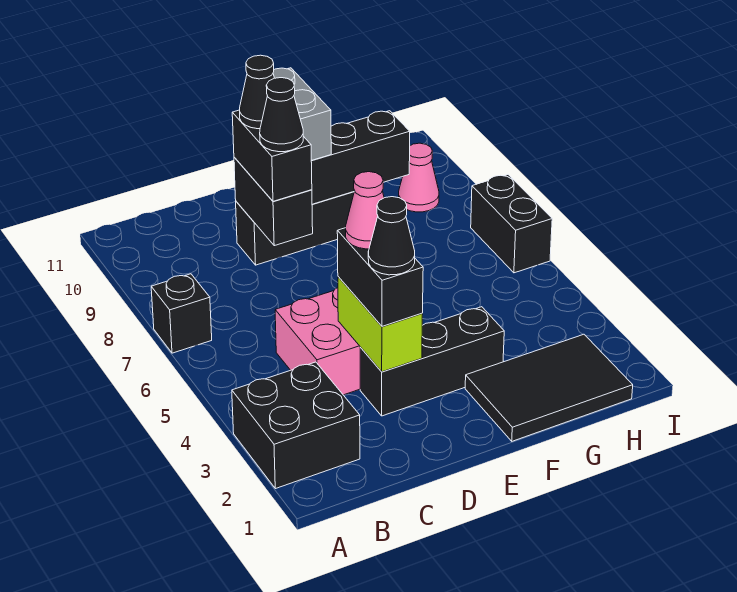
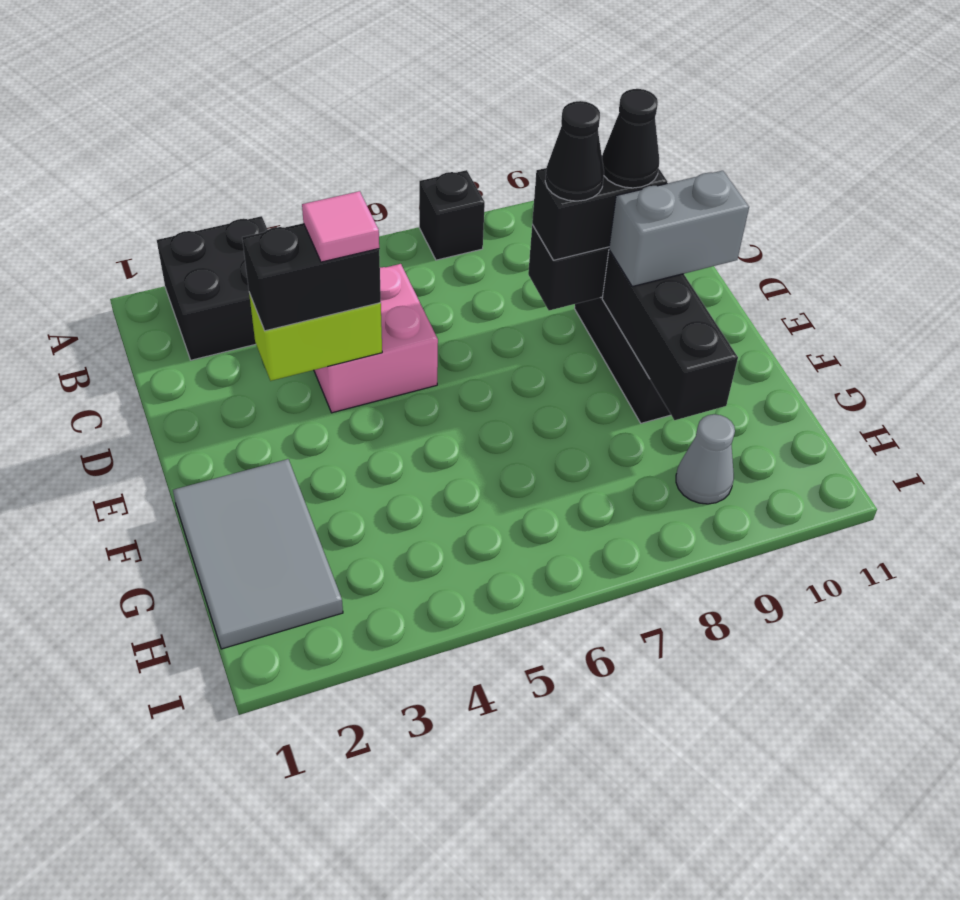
black 1x3 brick [360,307,504,416] -> none
black 1x1 cone [368,197,415,275] -> none
pink 1x1 cone [346,172,384,249] -> pink 1x1 tile [302,191,379,262]
black 2x3 tile [465,334,633,441] -> grey 2x3 tile [173,459,343,649]
pink 1x1 cone [399,143,439,212] -> grey 1x1 cone [676,414,735,504]
black 1x2 brick [471,175,552,273] -> none

